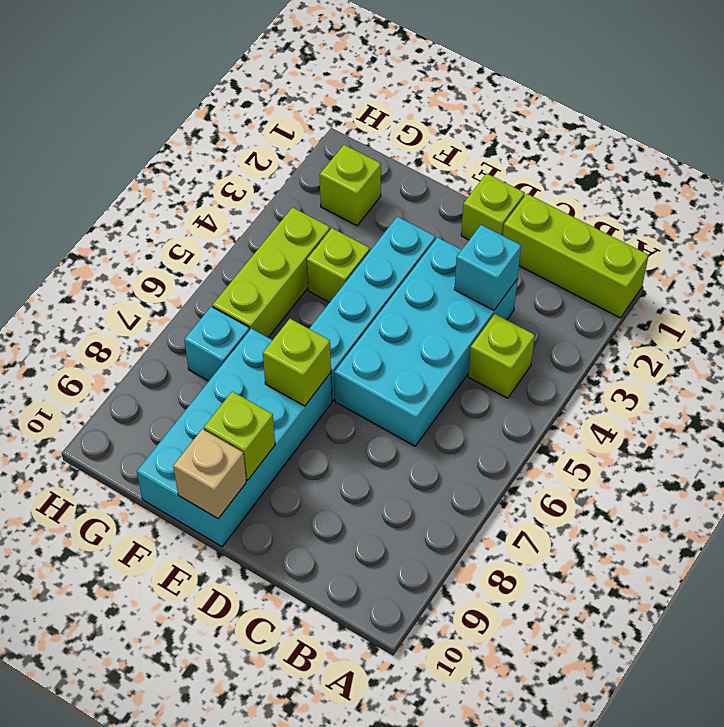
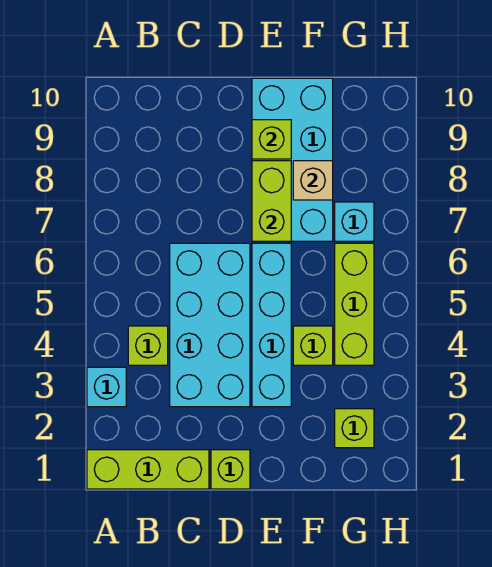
cyan 1x1 brick [454,225,521,310] -> cyan 1x1 brick moved to [87,367,126,407]
lime 1x1 brick [263,319,331,406] -> lime 1x2 brick [252,161,291,241]
tan 1x1 brick [173,429,246,519] -> tan 1x1 brick moved to [293,161,333,200]

